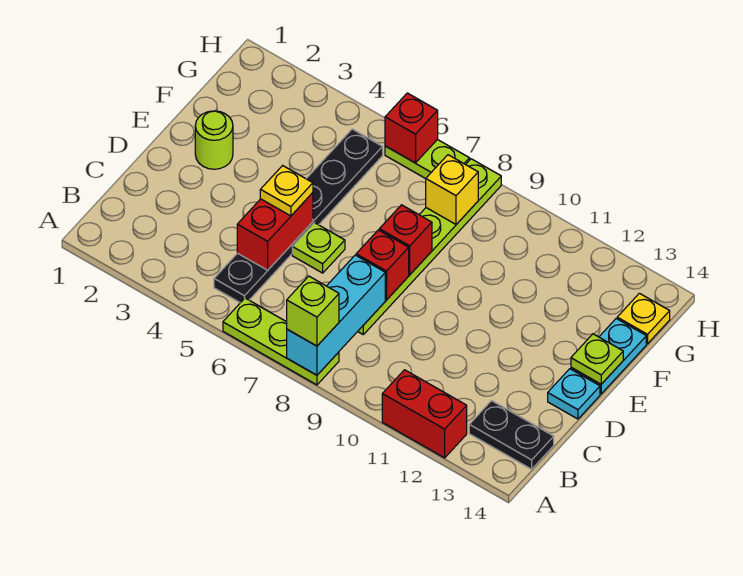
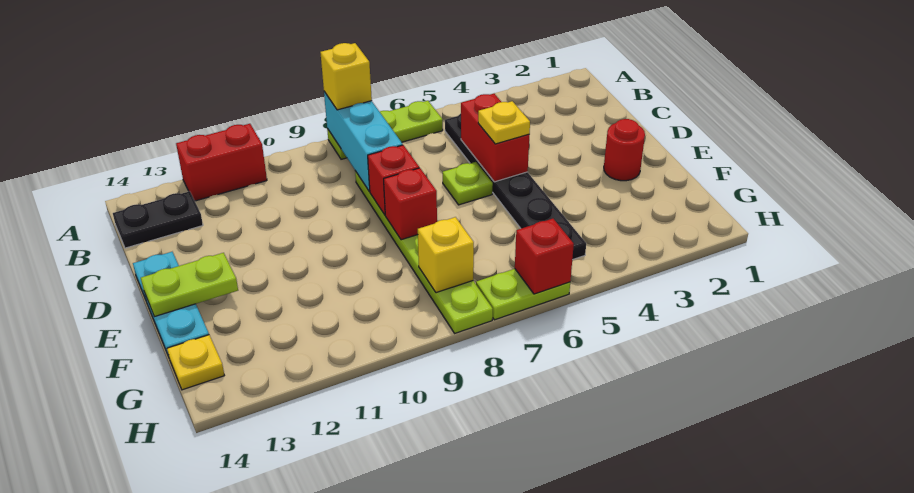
lime 1x1 brick [287,276,339,346] -> yellow 1x1 brick [320,43,372,110]
lime 1x1 round brick [195,111,233,169] -> red 1x1 round brick [604,119,645,181]
lime 1x1 plate [571,334,623,384] -> lime 1x2 plate [141,253,238,317]

